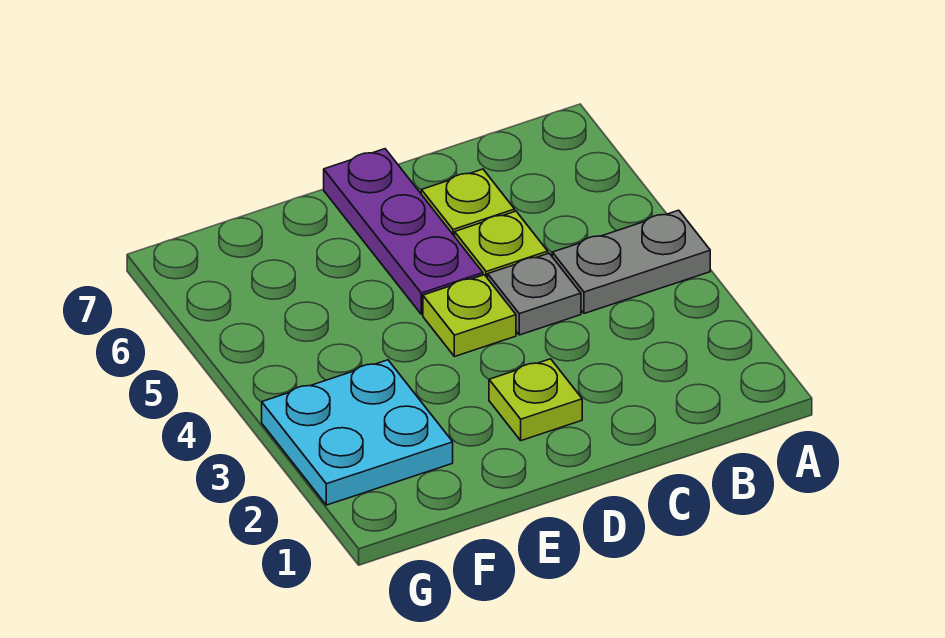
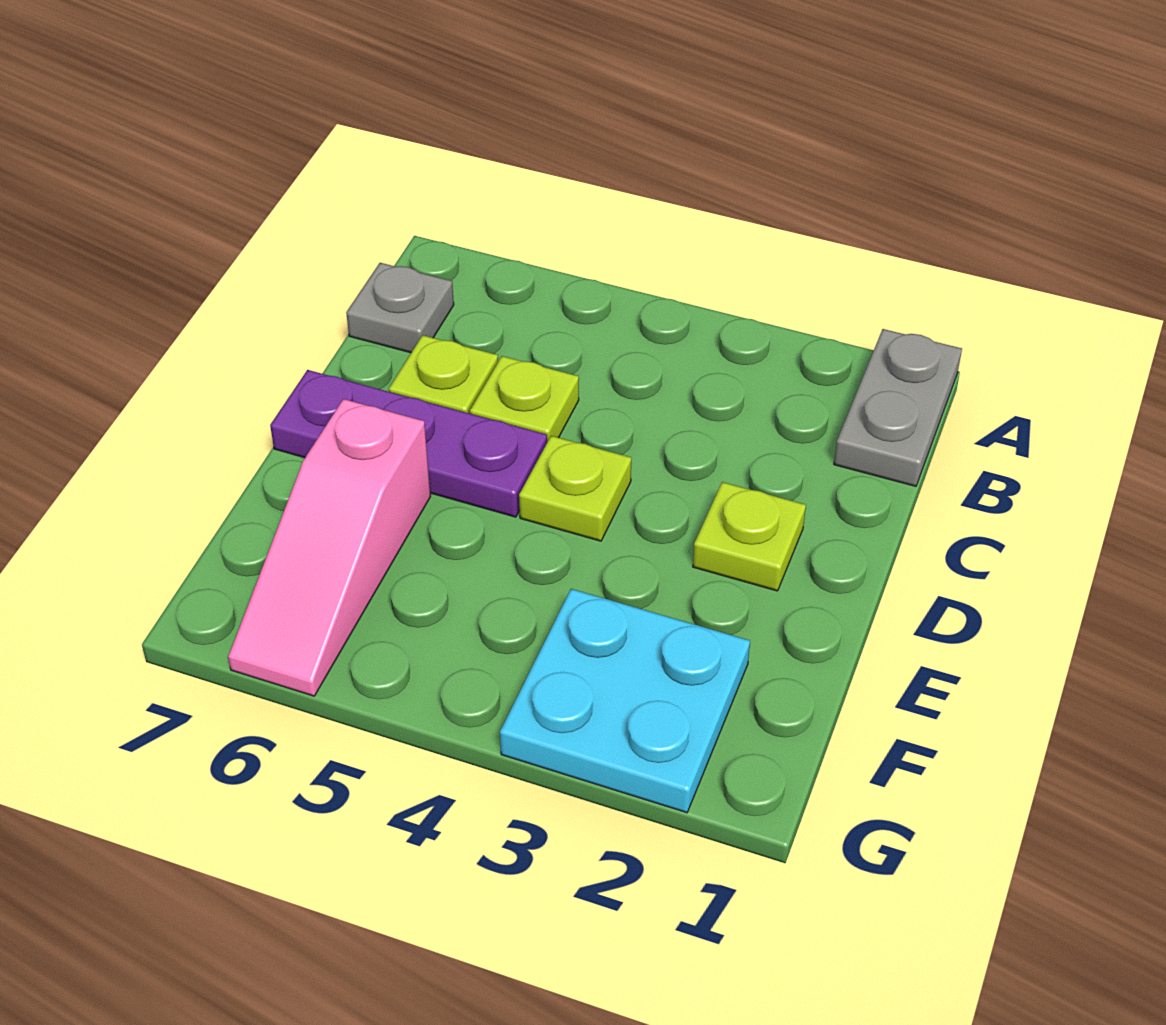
grey 1x2 plate [552,210,710,313] -> grey 1x2 plate moved to [834,329,962,486]
grey 1x1 plate [488,253,581,335] -> grey 1x1 plate moved to [346,263,454,353]
none -> pink 1x3 slope [228,399,431,696]

